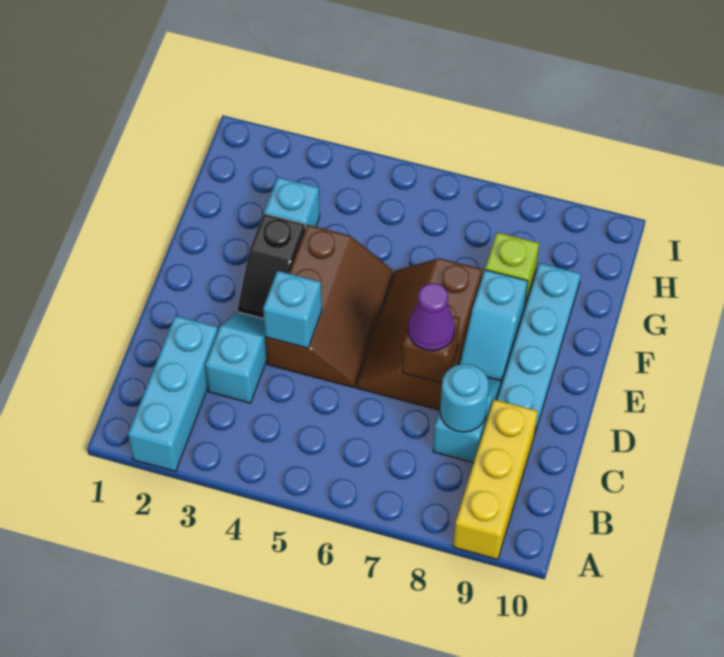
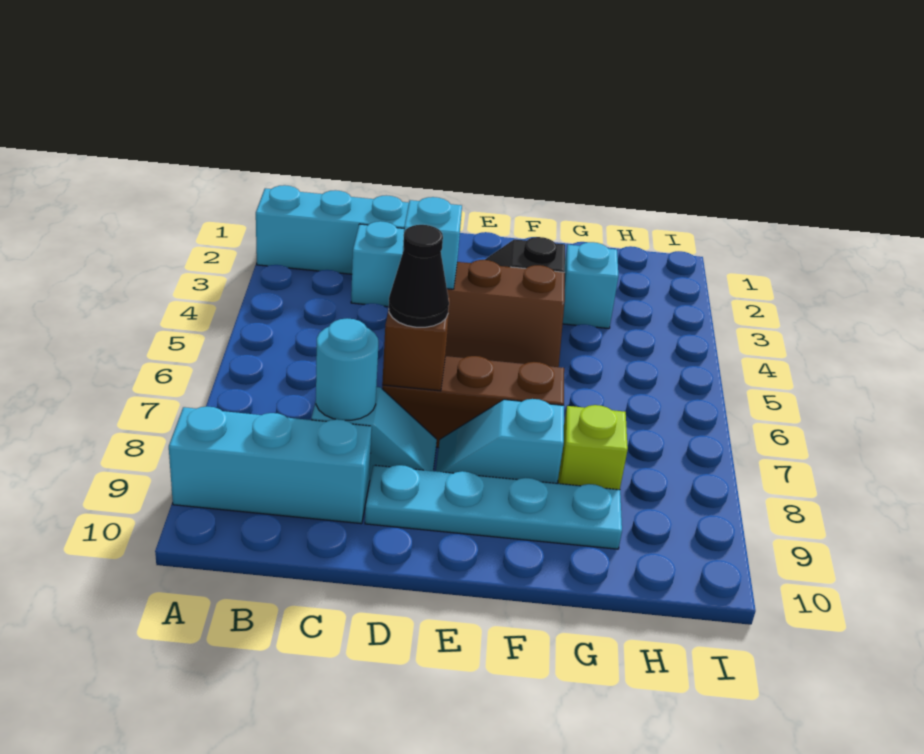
yellow 1x3 brick [453,399,538,559] -> cyan 1x3 brick [169,406,372,524]
purple 1x1 cone [408,283,455,351] -> black 1x1 cone [389,225,449,327]

